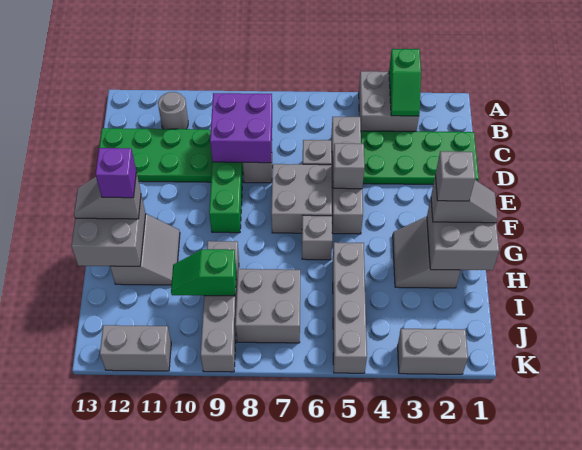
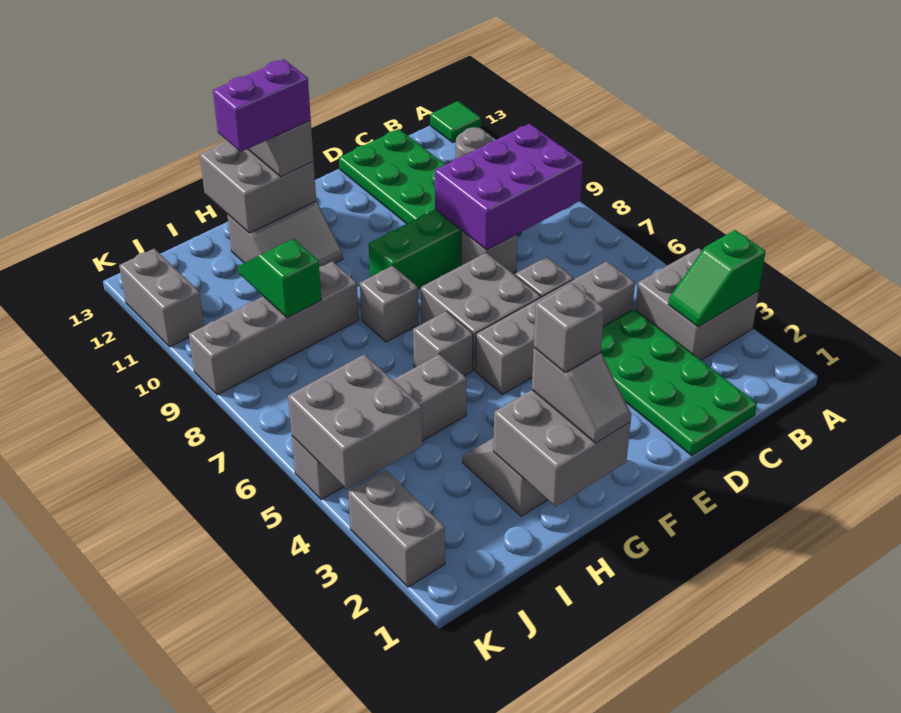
none -> green 1x1 tile [430,101,481,142]
purple 2x2 brick [210,93,272,163] -> purple 2x3 brick [435,124,583,250]
grey 1x1 brick [333,143,364,189] -> grey 1x1 brick moved to [360,266,418,342]
purple 1x1 brick [96,148,136,198] -> purple 1x2 brick [213,59,311,152]
grey 2x2 brick [235,269,300,343] -> grey 2x2 brick moved to [288,354,422,489]

